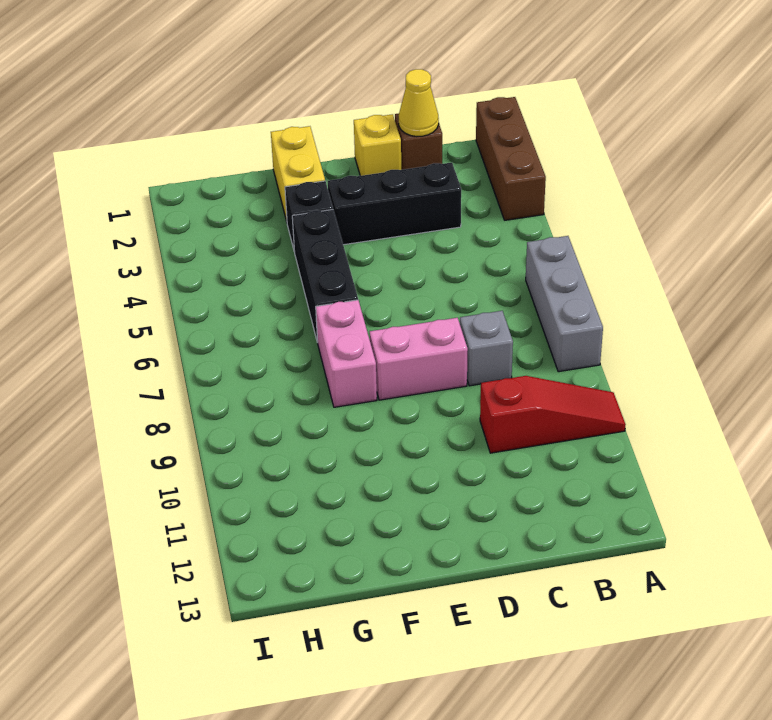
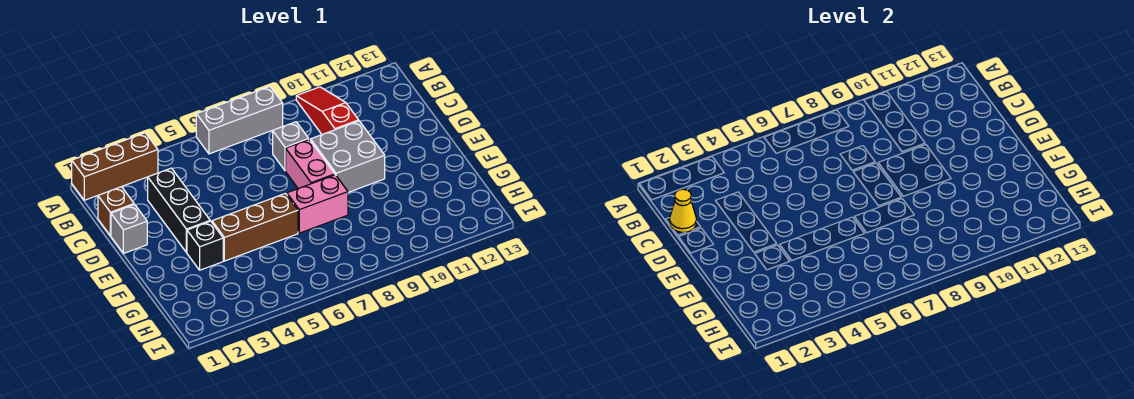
yellow 1x1 brick [354,114,401,176] -> grey 1x1 brick [111,204,147,253]
none -> grey 2x2 brick [310,121,385,192]
yellow 1x2 brick [271,126,325,221] -> none
black 1x3 brick [292,210,358,342] -> brown 1x3 brick [212,194,298,261]

